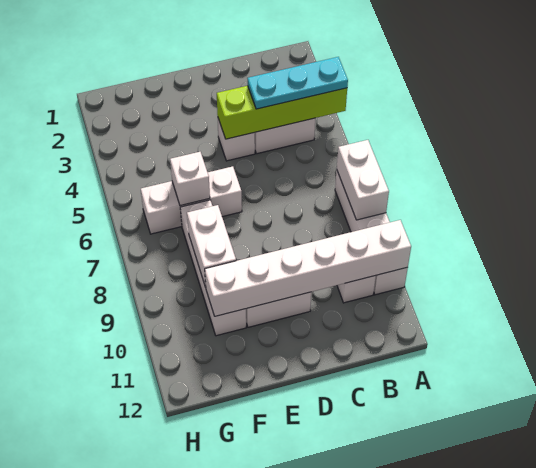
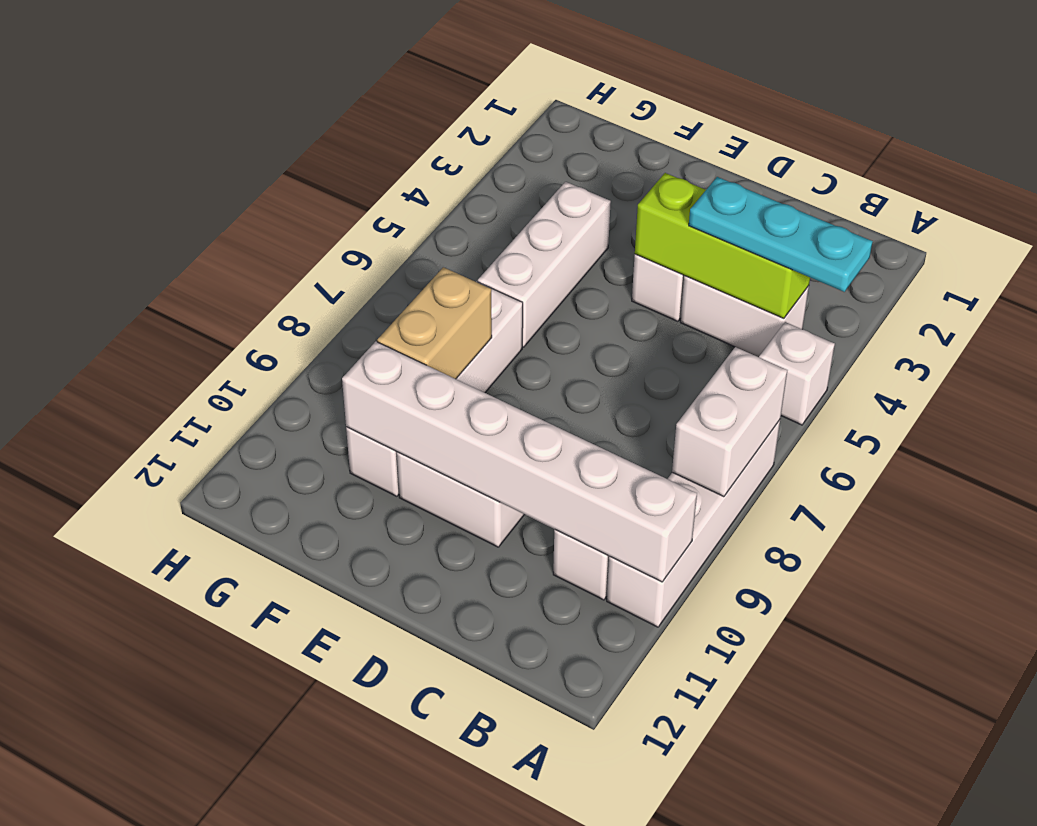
lime 1x4 brick [217,86,347,139] -> lime 1x3 brick [635,173,810,318]
white 1x3 brick [141,166,242,234] -> white 1x3 brick turned to [478,182,611,347]
white 1x1 brick [170,152,210,206] -> white 1x1 brick moved to [759,322,835,425]
white 1x2 brick [187,205,236,287] -> tan 1x2 brick [377,267,492,379]

